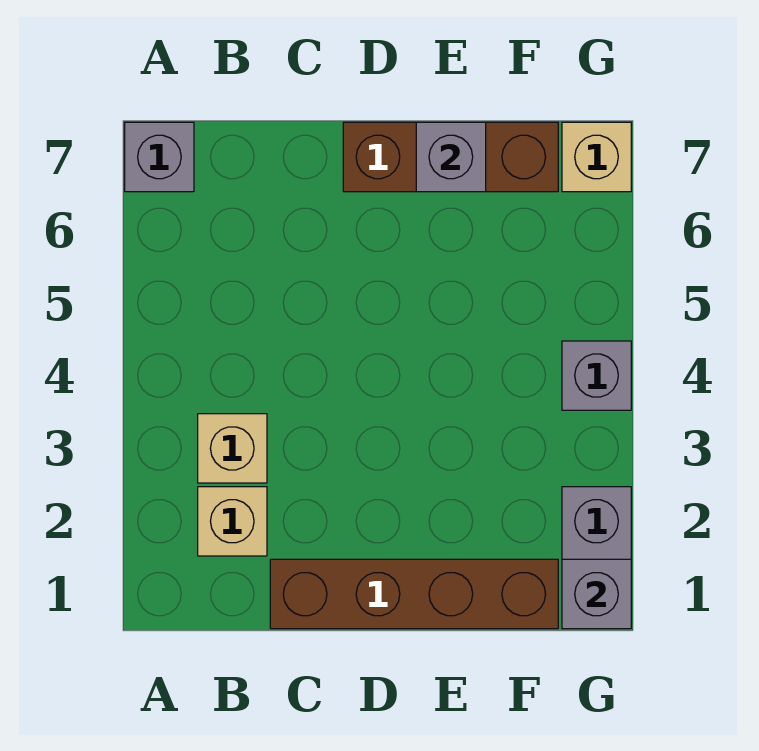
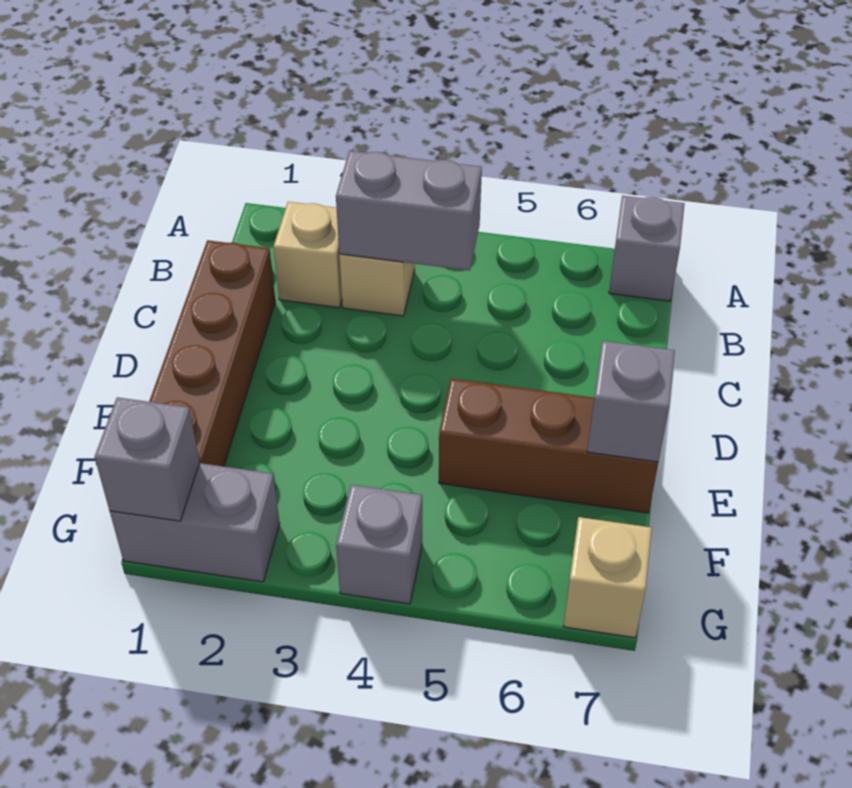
none -> grey 1x2 brick [336,151,482,271]
brown 1x3 brick [343,122,558,192] -> brown 1x3 brick turned to [439,379,658,513]

